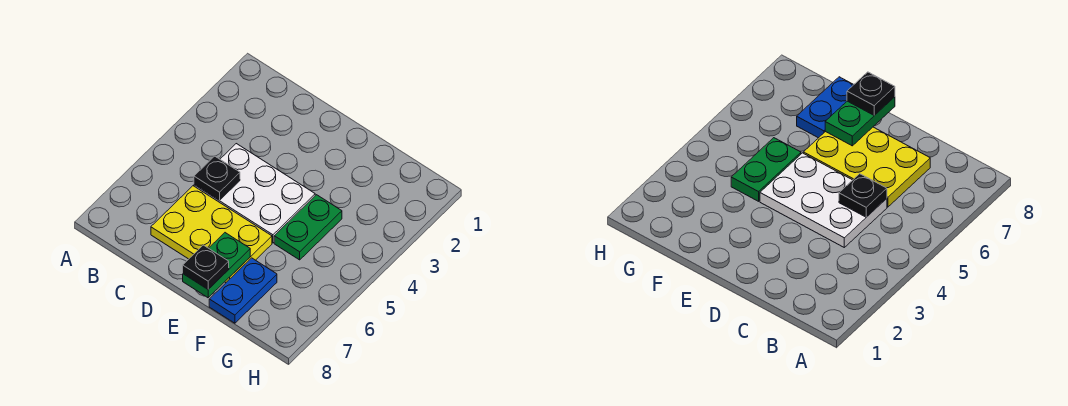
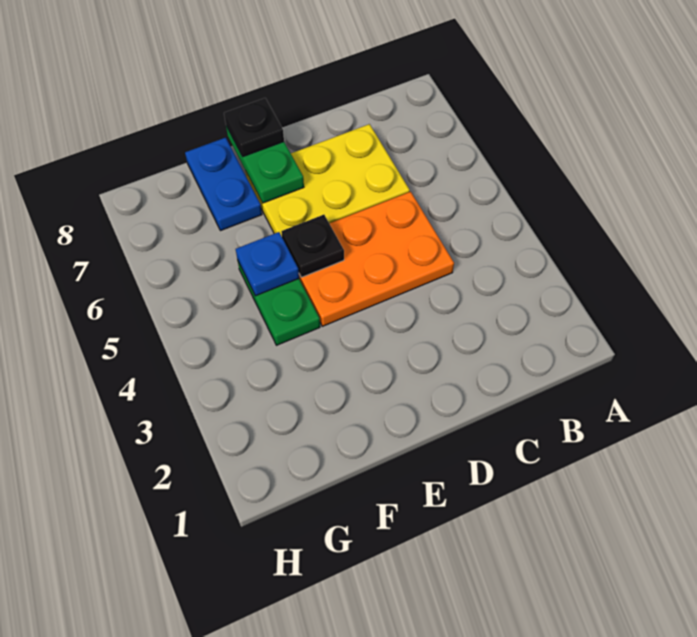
white 2x3 plate [194,144,315,243] -> orange 2x3 plate [299,192,454,326]
black 1x1 plate [194,156,240,201] -> black 1x1 plate moved to [281,215,344,277]
none -> blue 1x1 plate [236,232,299,296]

